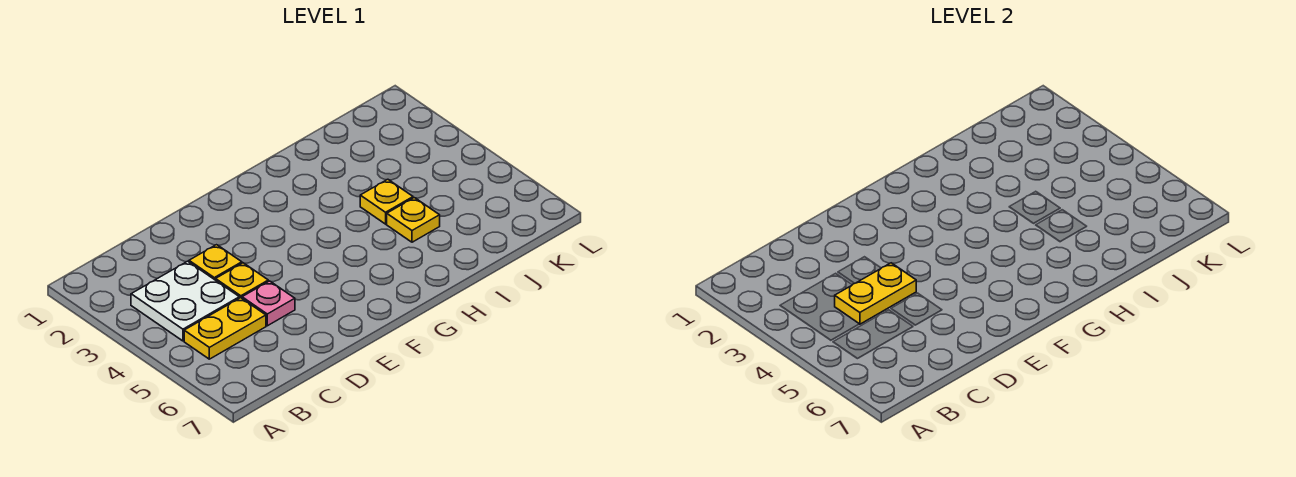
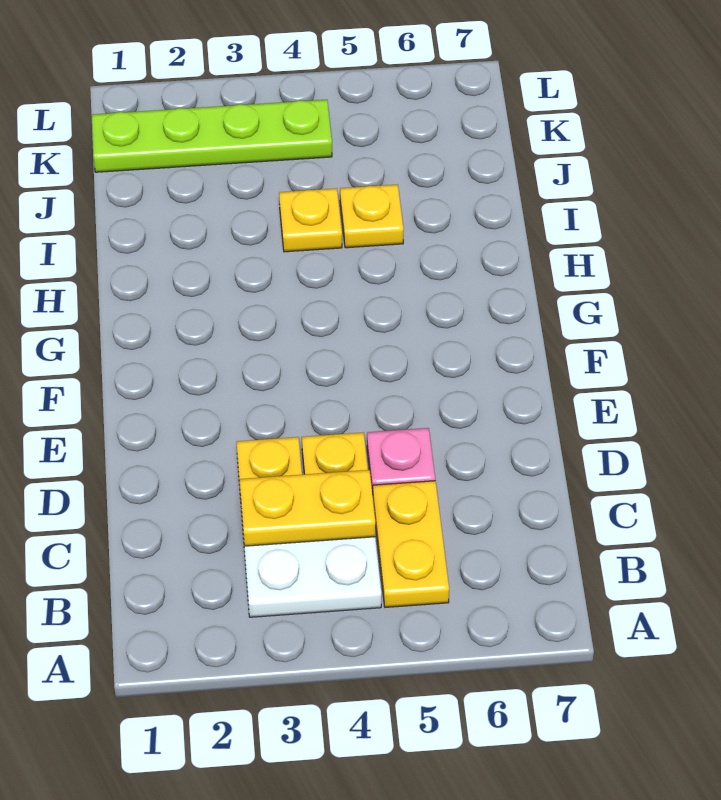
yellow 1x2 plate [835,263,916,324] -> yellow 1x2 plate turned to [240,470,375,546]
none -> lime 1x4 plate [92,100,332,172]

